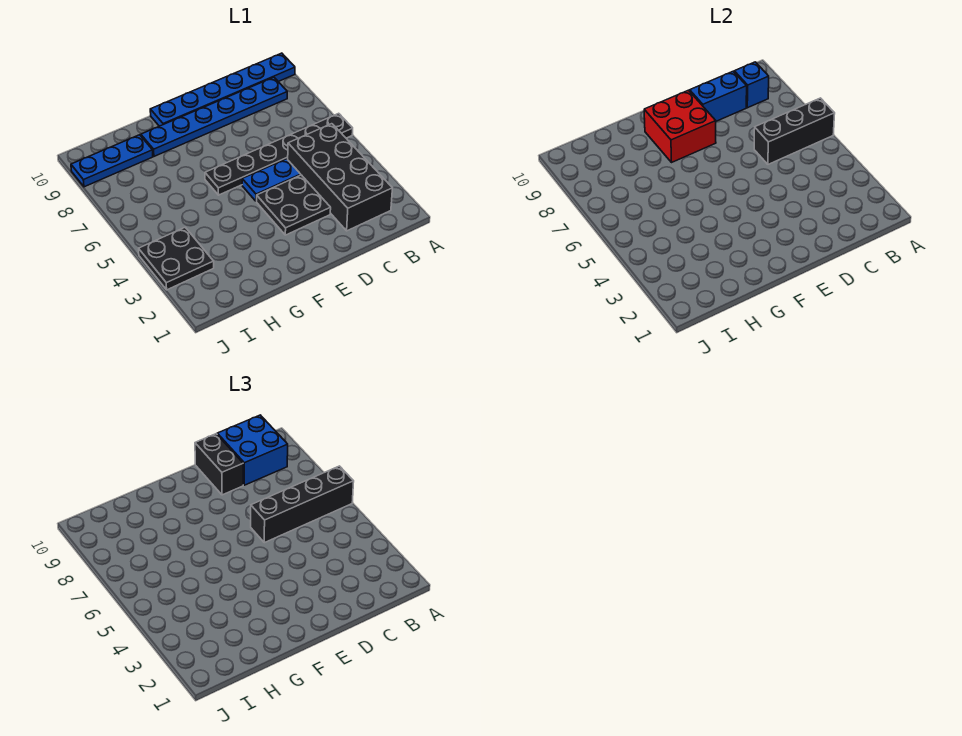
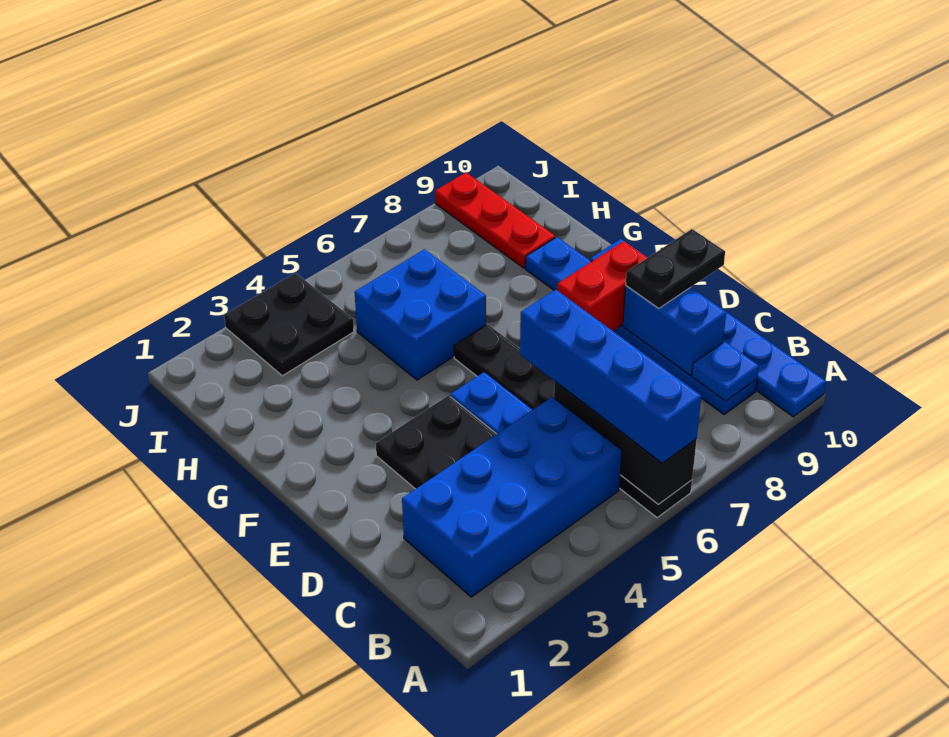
black 1x4 brick [251,466,354,543] -> blue 1x4 brick [520,289,701,463]
black 2x4 brick [288,124,392,231] -> blue 2x4 brick [402,397,622,597]
blue 1x1 brick [734,62,769,108] -> blue 1x1 plate [692,342,759,401]
blue 2x2 brick [217,415,288,485] -> blue 2x2 brick moved to [355,249,486,380]
black 1x2 brick [195,434,243,495] -> black 1x2 plate [626,229,725,309]
red 2x2 brick [644,90,716,162] -> red 1x2 brick [557,241,647,331]
blue 1x3 plate [71,135,153,187] -> red 1x3 plate [435,173,555,268]

